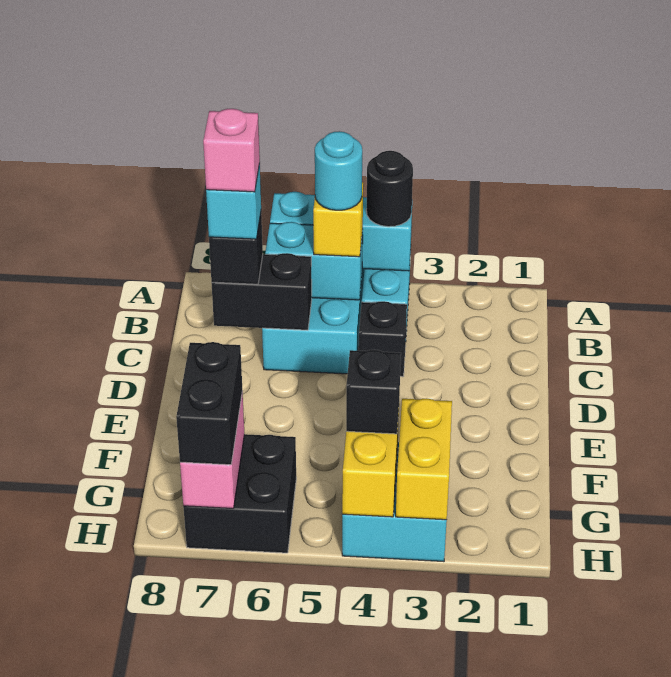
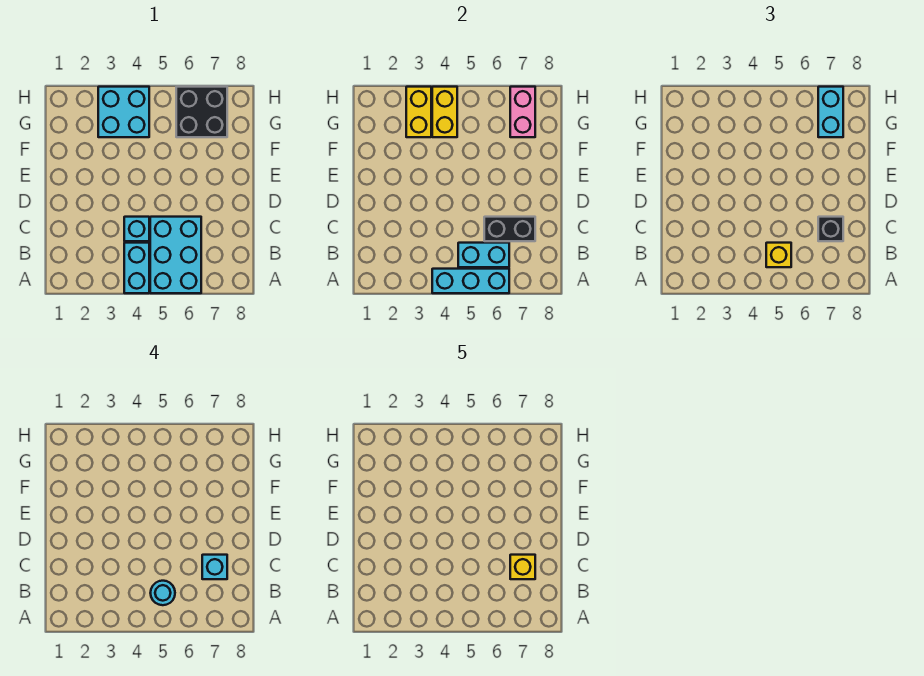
black 1x1 round brick [366,151,413,227] -> none
black 1x1 brick [359,301,407,377] -> cyan 1x1 brick [124,217,149,241]
pink 1x1 brick [203,109,260,192] -> yellow 1x1 brick [510,555,535,579]
black 1x1 brick [346,350,401,434] -> none
black 1x2 brick [176,342,242,465] -> cyan 1x2 brick [818,87,843,137]

